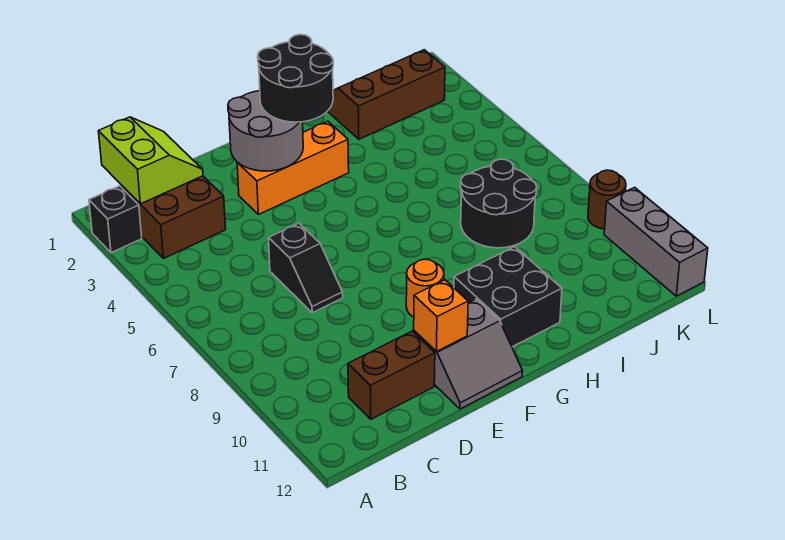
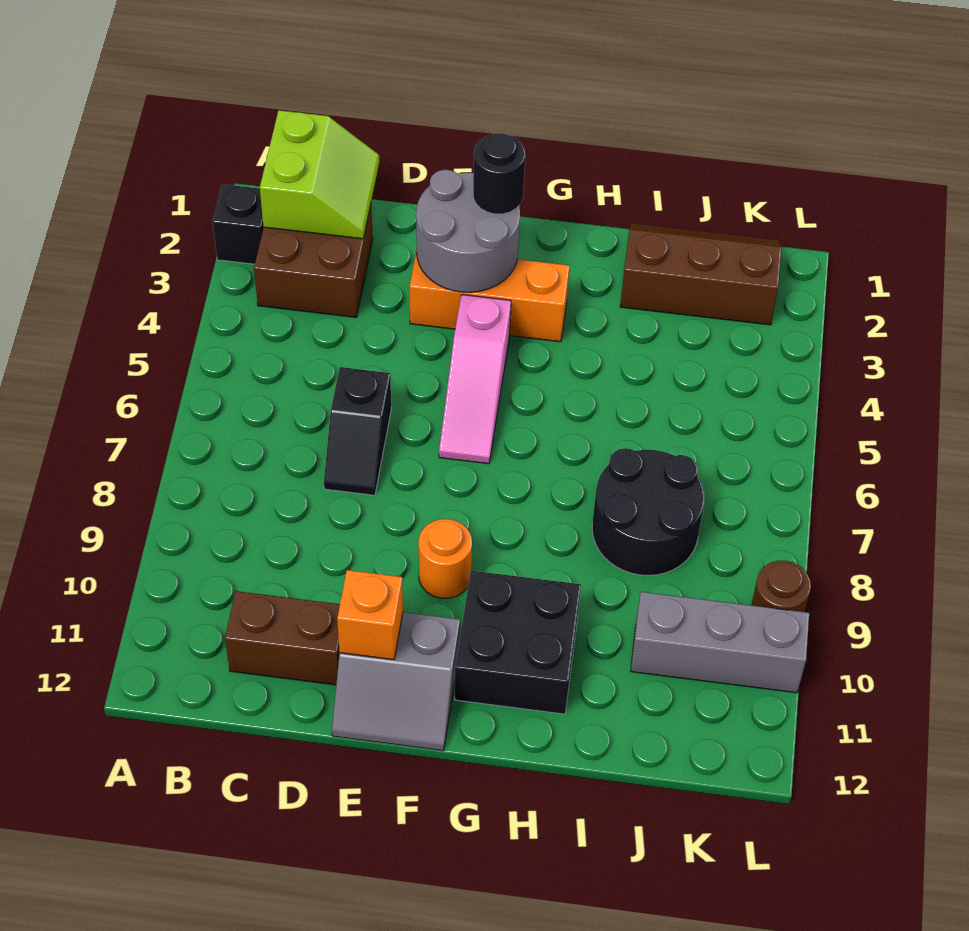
black 2x2 round brick [258,35,333,122] -> black 1x1 round brick [473,133,525,214]
none -> pink 1x3 slope [439,295,511,464]
grey 1x3 brick [604,187,708,296] -> grey 1x3 brick turned to [631,592,809,693]

